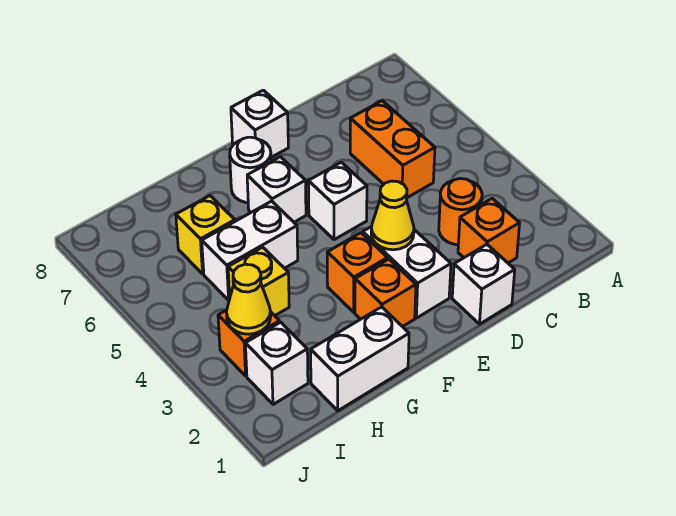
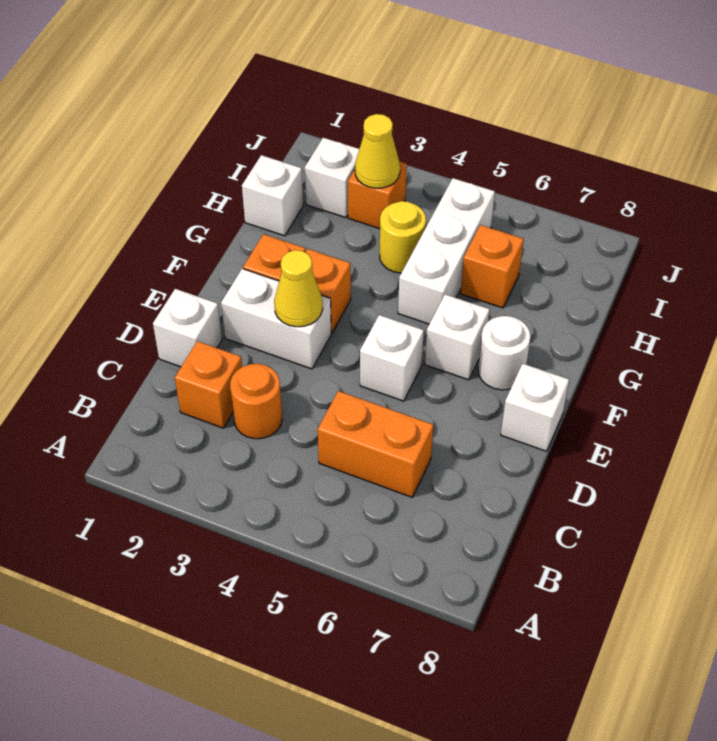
white 1x2 brick [311,307,409,411] -> white 1x1 brick [242,155,303,236]
white 1x2 brick [202,201,298,300] -> white 1x3 brick [398,178,495,324]
yellow 1x1 brick [228,247,289,316] -> yellow 1x1 round brick [380,201,426,273]
yellow 1x1 brick [176,196,235,274] -> orange 1x1 brick [461,225,524,308]

